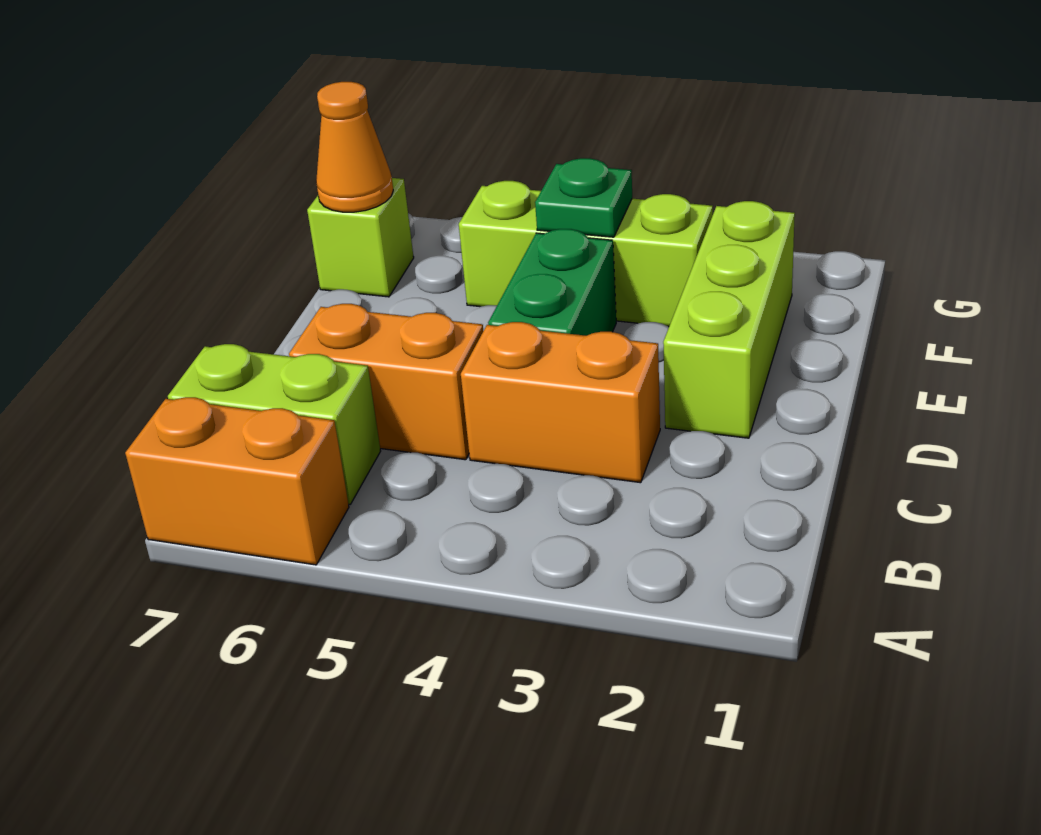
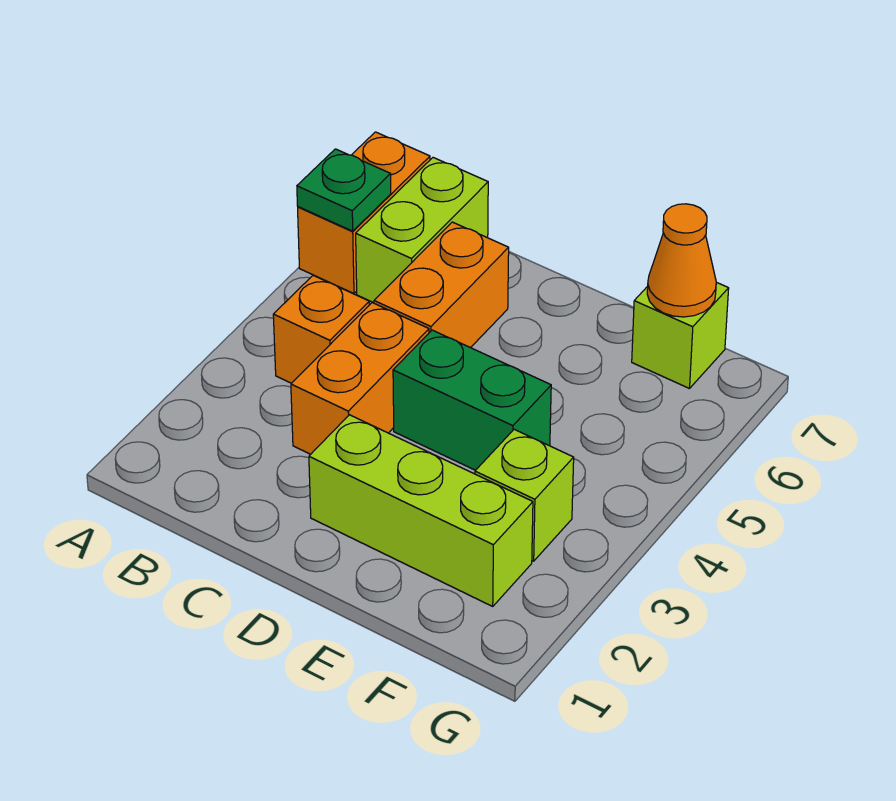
none -> orange 1x1 brick [273,276,369,383]
lime 1x3 brick [459,181,713,327] -> lime 1x1 brick [475,429,574,561]
green 1x1 plate [535,158,632,237] -> green 1x1 plate moved to [297,149,391,231]

